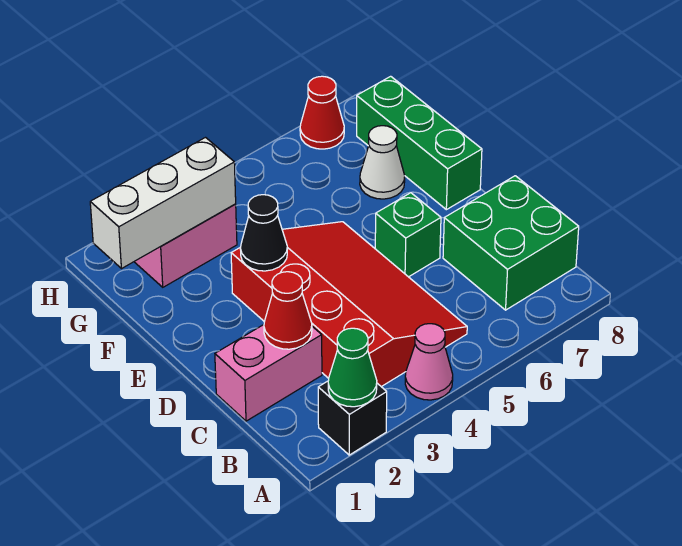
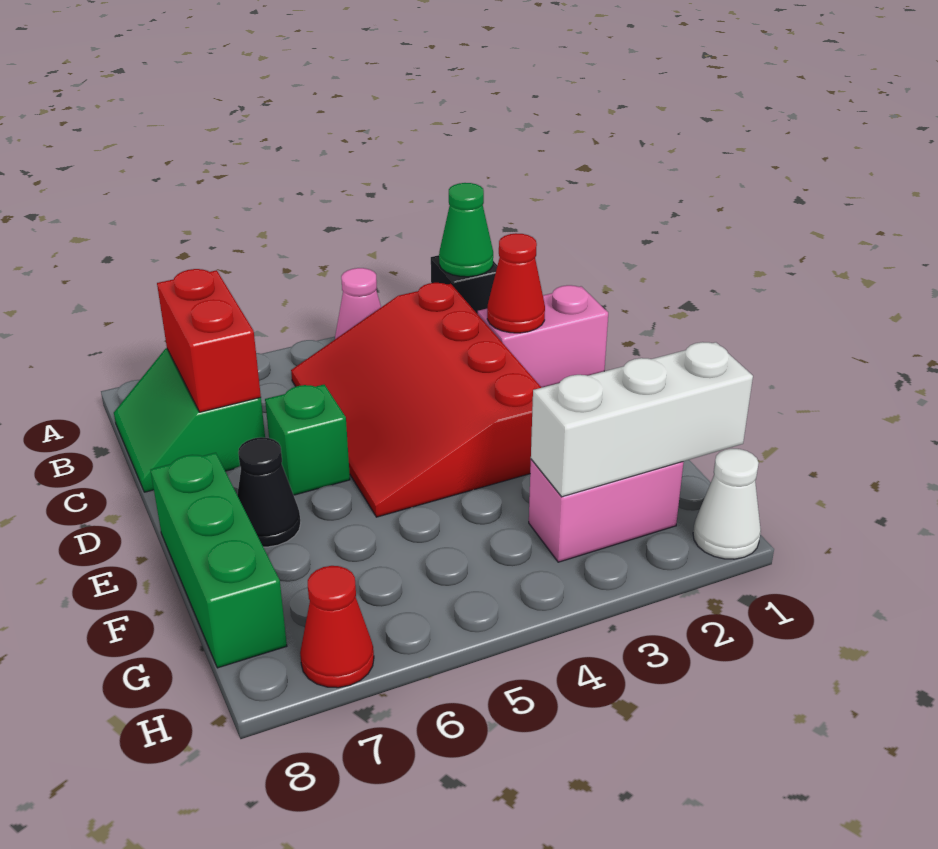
green 2x2 brick [443,176,579,310] -> green 2x2 slope [114,348,265,492]
none -> red 1x2 brick [157,269,261,412]
black 1x1 cone [240,195,287,271] -> black 1x1 cone moved to [237,437,301,547]
white 1x1 cone [360,126,405,199] -> white 1x1 cone moved to [693,449,761,559]

